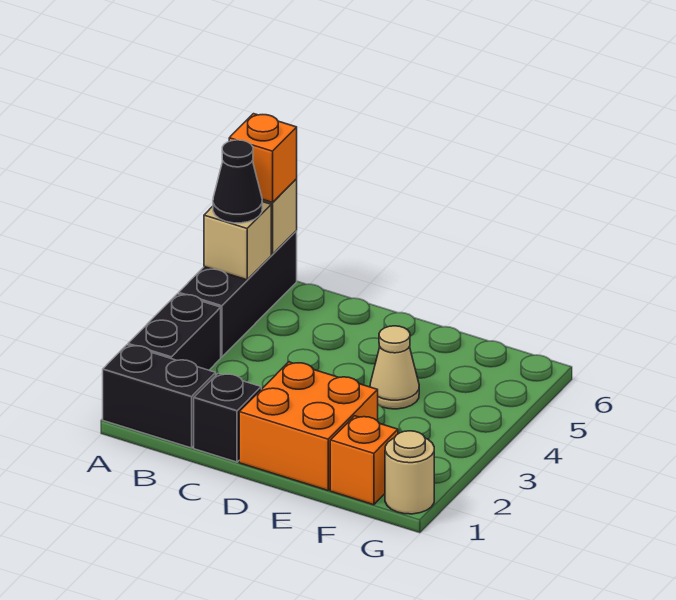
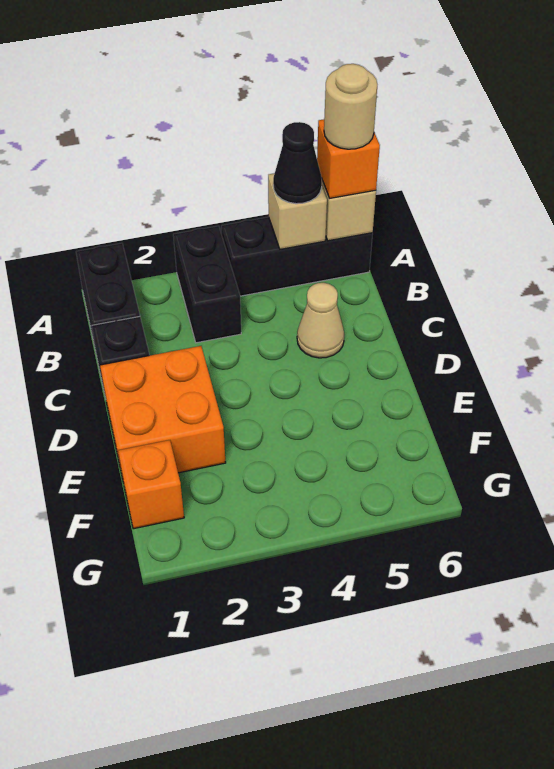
black 1x2 brick [128,294,221,370] -> black 1x2 brick turned to [173,226,241,343]
tan 1x1 cone [370,326,419,409] -> tan 1x1 cone moved to [297,283,344,358]
tan 1x1 round brick [385,431,434,514] -> tan 1x1 round brick moved to [324,64,377,149]

